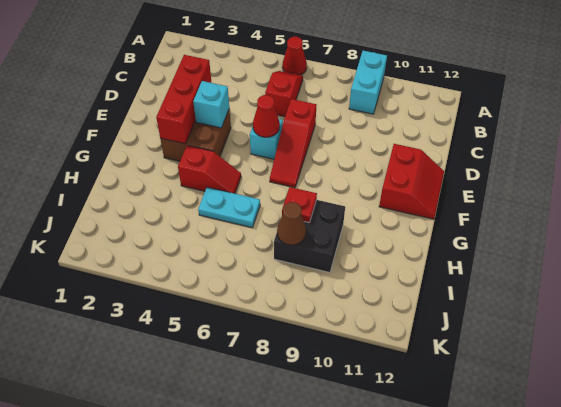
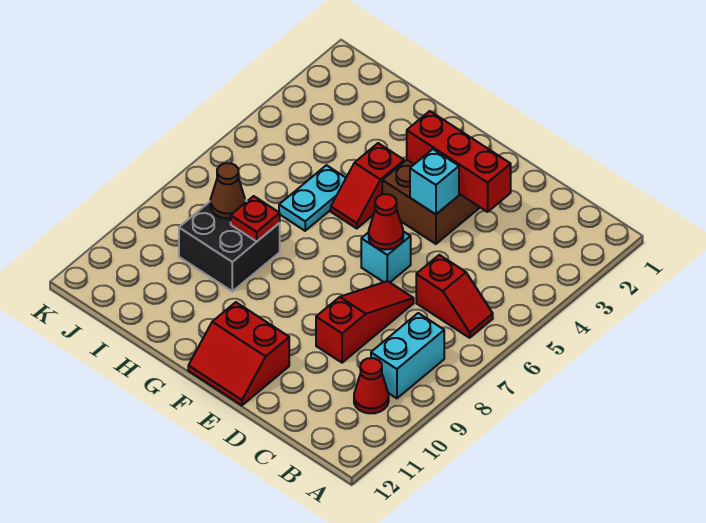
red 1x1 cone [282,37,307,75] -> red 1x1 cone moved to [354,358,389,413]
cyan 1x2 brick [349,51,387,114] -> cyan 1x2 brick turned to [371,313,444,398]
red 1x3 slope [270,99,316,188] -> red 1x3 slope turned to [316,281,414,363]

